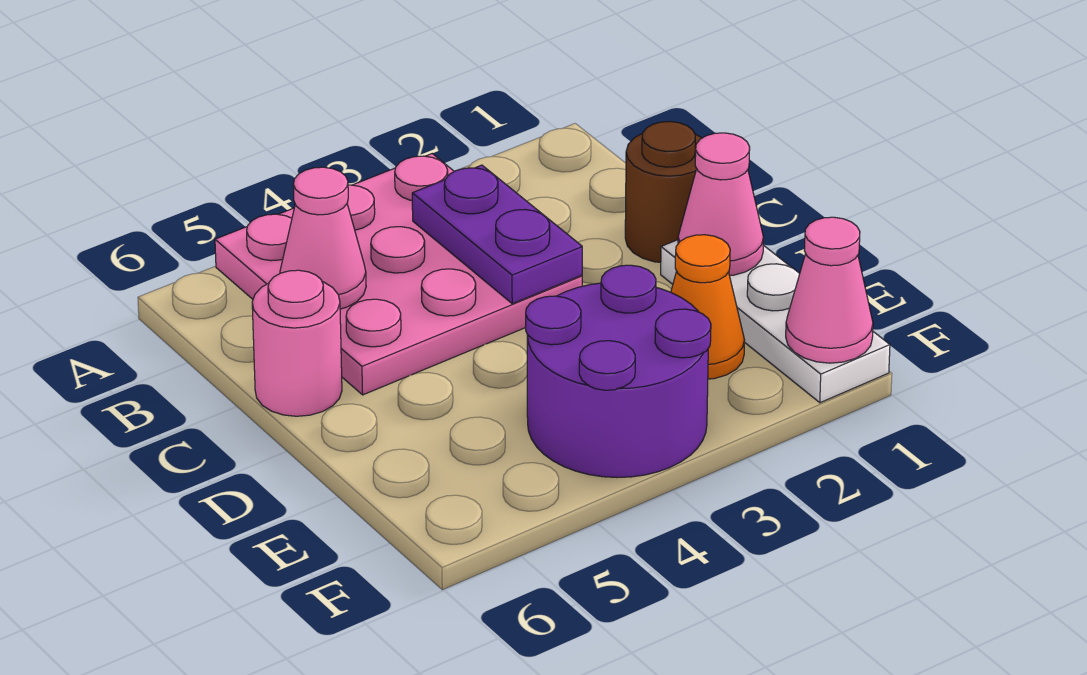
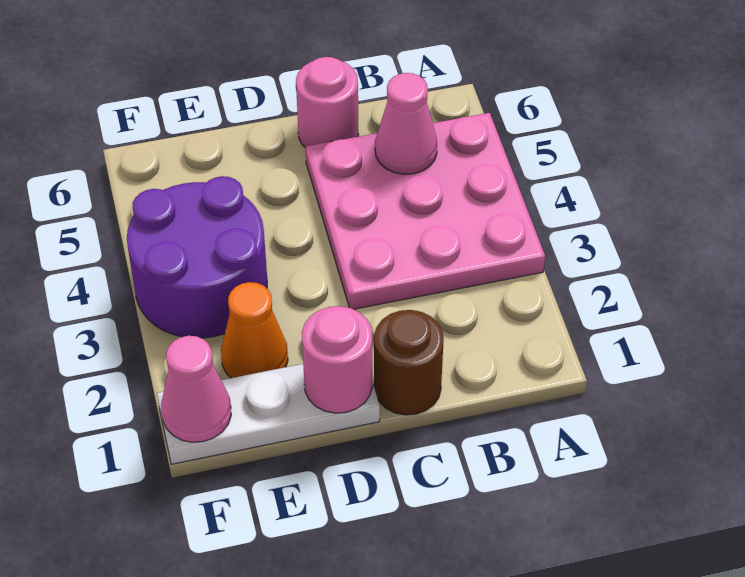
purple 1x2 plate [412,165,582,304] -> none
pink 1x1 cone [678,133,763,276] -> pink 1x1 round brick [302,306,372,413]

